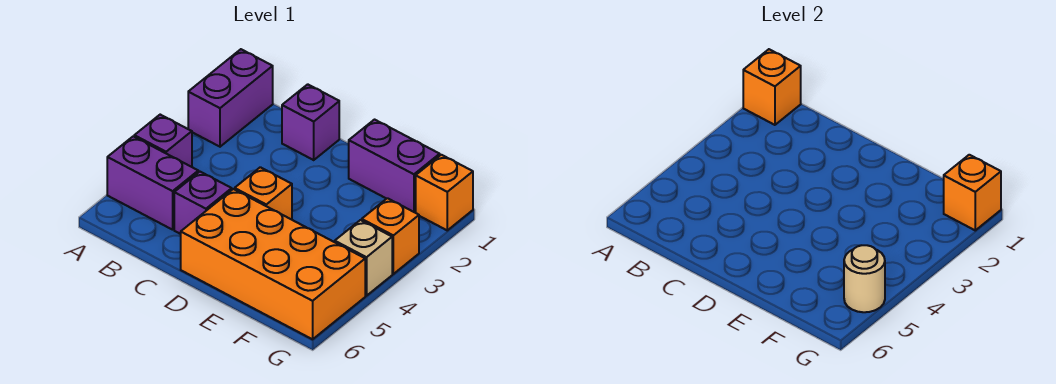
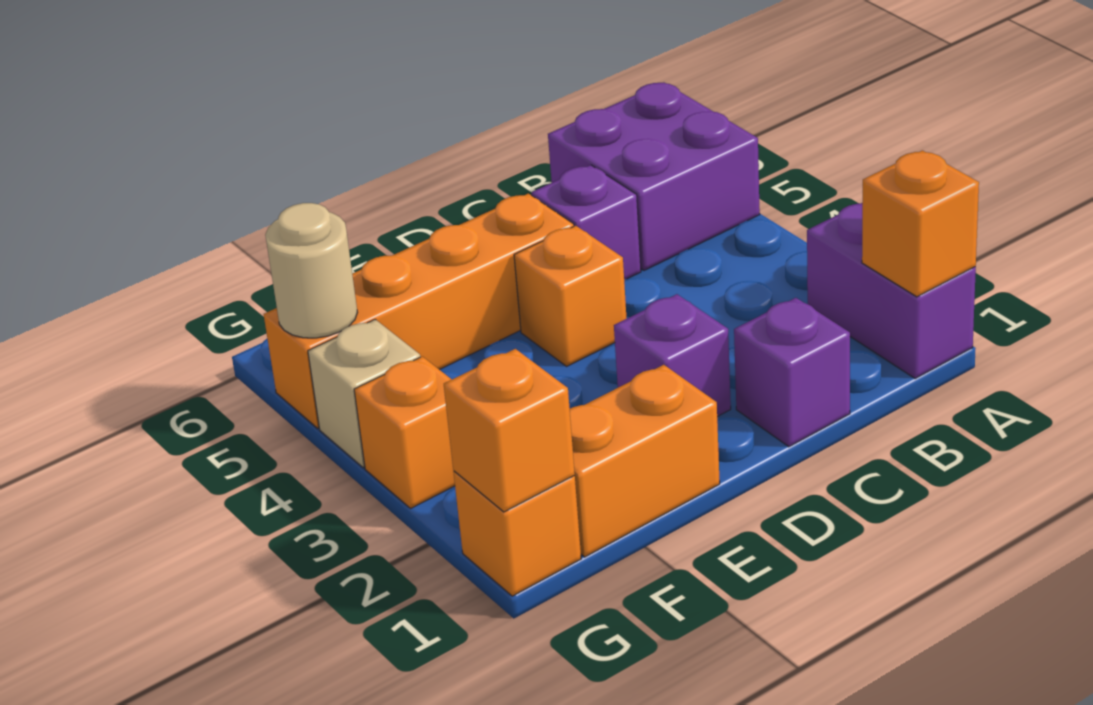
purple 1x1 brick [134,115,192,167] -> purple 1x1 brick moved to [614,294,731,417]
purple 1x2 brick [107,136,198,230] -> purple 2x2 brick [548,82,760,270]
orange 2x4 brick [181,189,365,339] -> orange 1x4 brick [264,194,574,428]
purple 1x2 brick [349,120,440,212] -> orange 1x2 brick [570,365,720,557]

